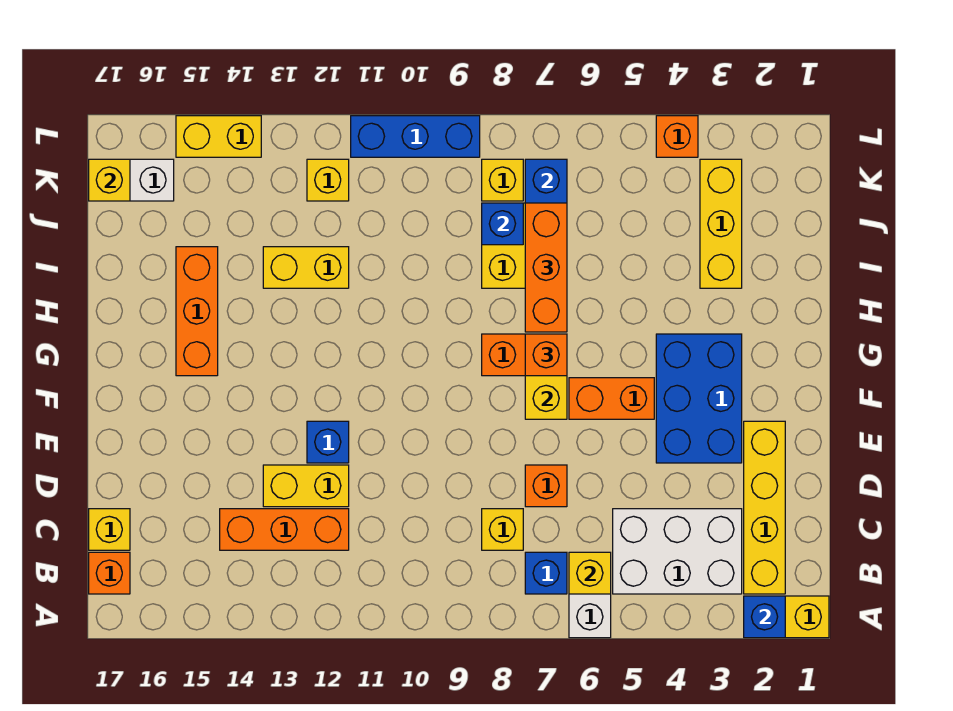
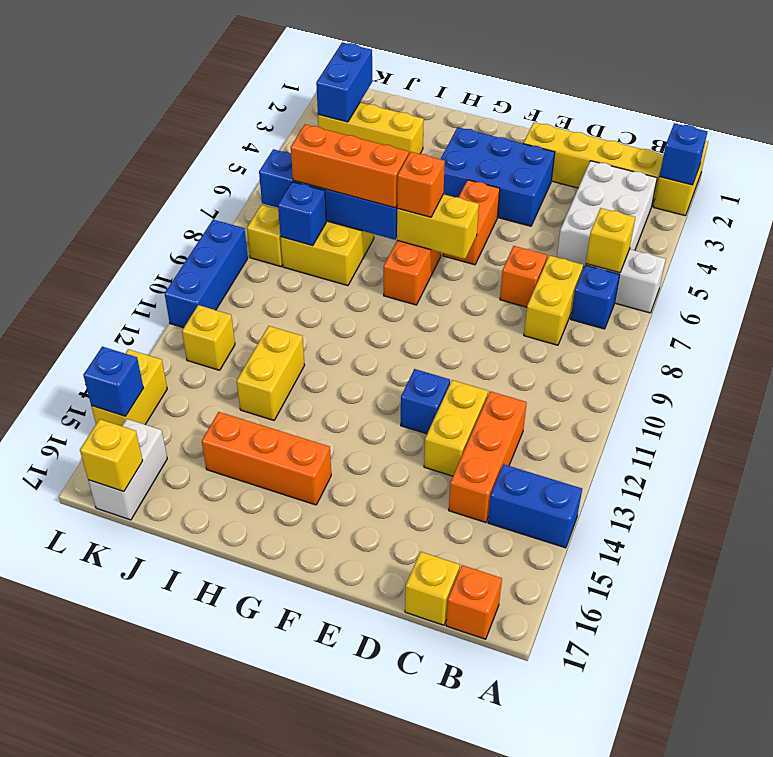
none -> blue 1x2 brick [488,464,582,548]
yellow 1x1 brick [482,509,523,550] -> yellow 1x2 brick [524,255,583,345]
none -> blue 1x2 brick [316,42,372,122]
orange 1x1 brick [656,116,698,157] -> none
none -> blue 1x1 brick [83,347,143,416]

